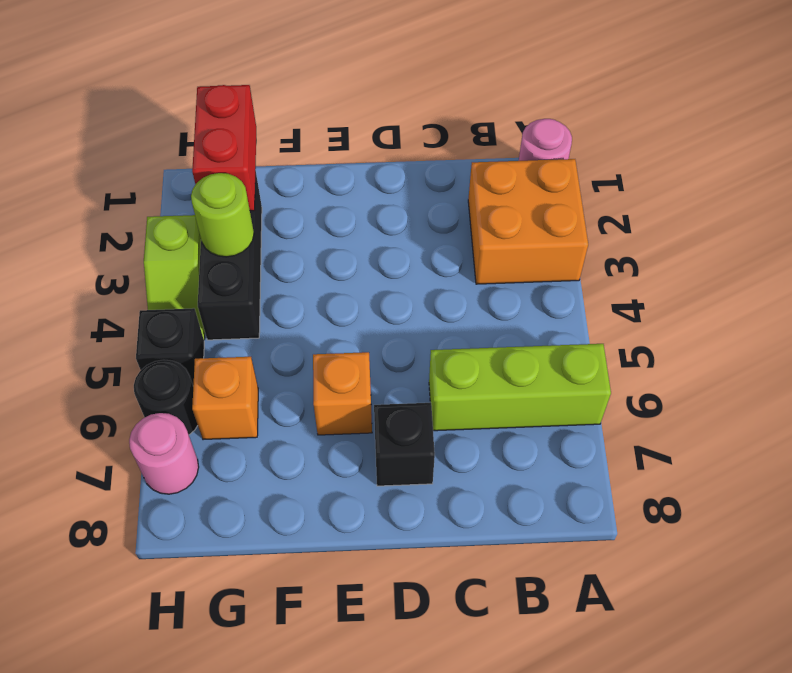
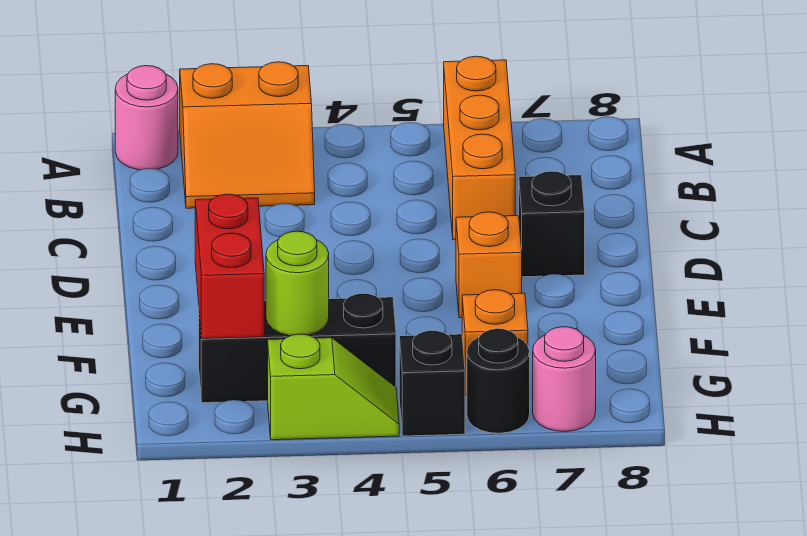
orange 2x2 brick [468,159,588,284] -> orange 2x2 slope [180,62,315,208]
lime 1x3 brick [429,344,611,431] -> orange 1x3 brick [444,56,515,240]
red 1x2 brick [192,85,256,211] -> red 1x2 brick turned to [195,194,264,339]

